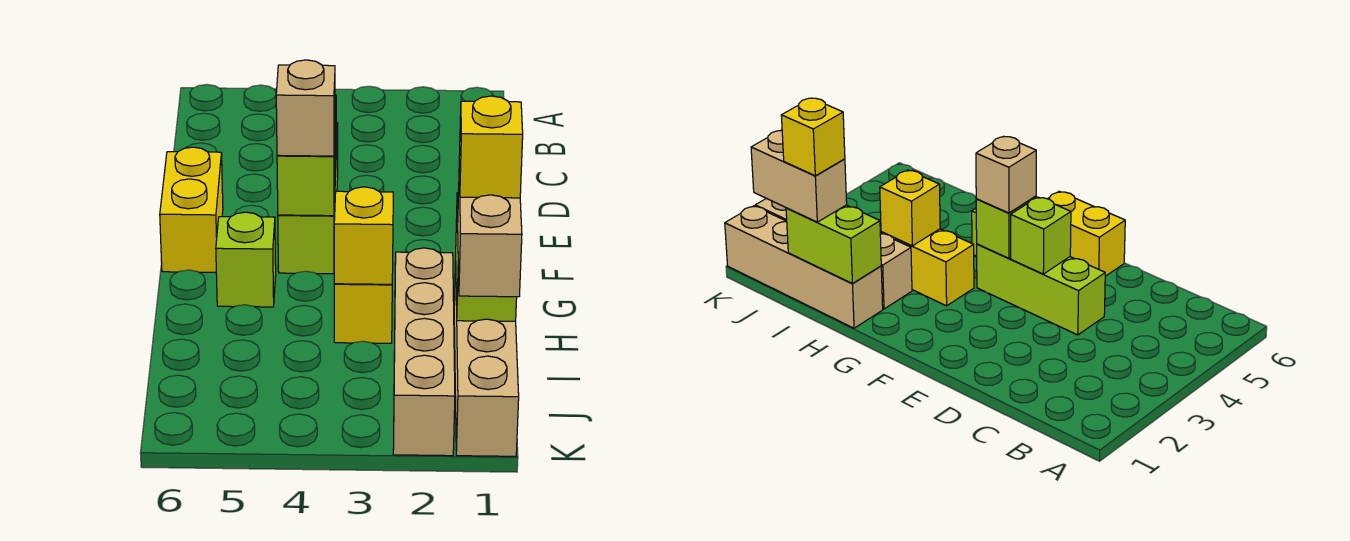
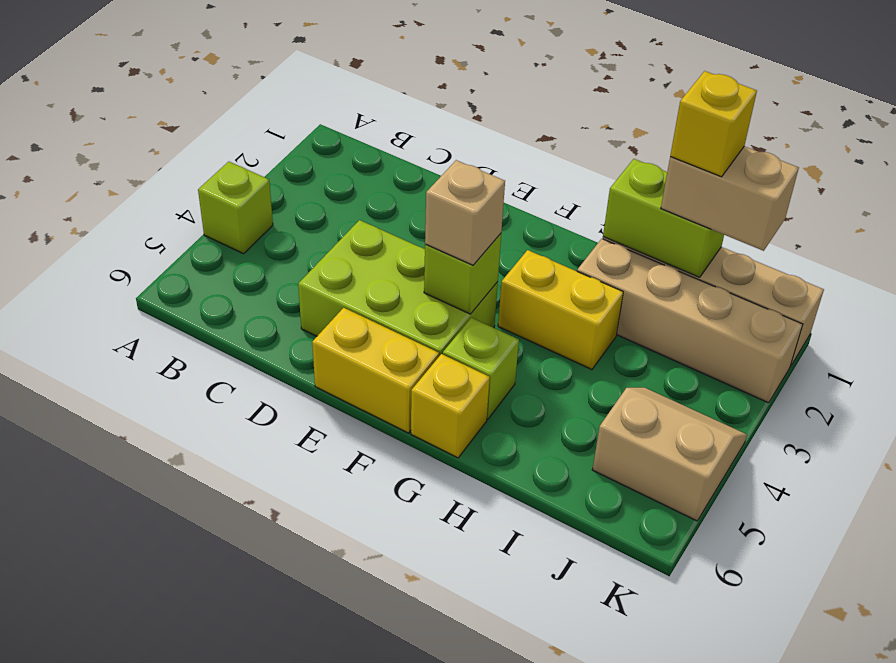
lime 1x3 brick [278,123,338,274] -> lime 2x3 brick [298,220,498,356]
lime 1x1 brick [1011,197,1071,274] -> lime 1x1 brick moved to [198,162,273,254]
yellow 1x1 brick [334,187,393,284] -> yellow 1x1 brick moved to [411,354,490,458]
none -> tan 2x2 slope [592,388,747,521]

